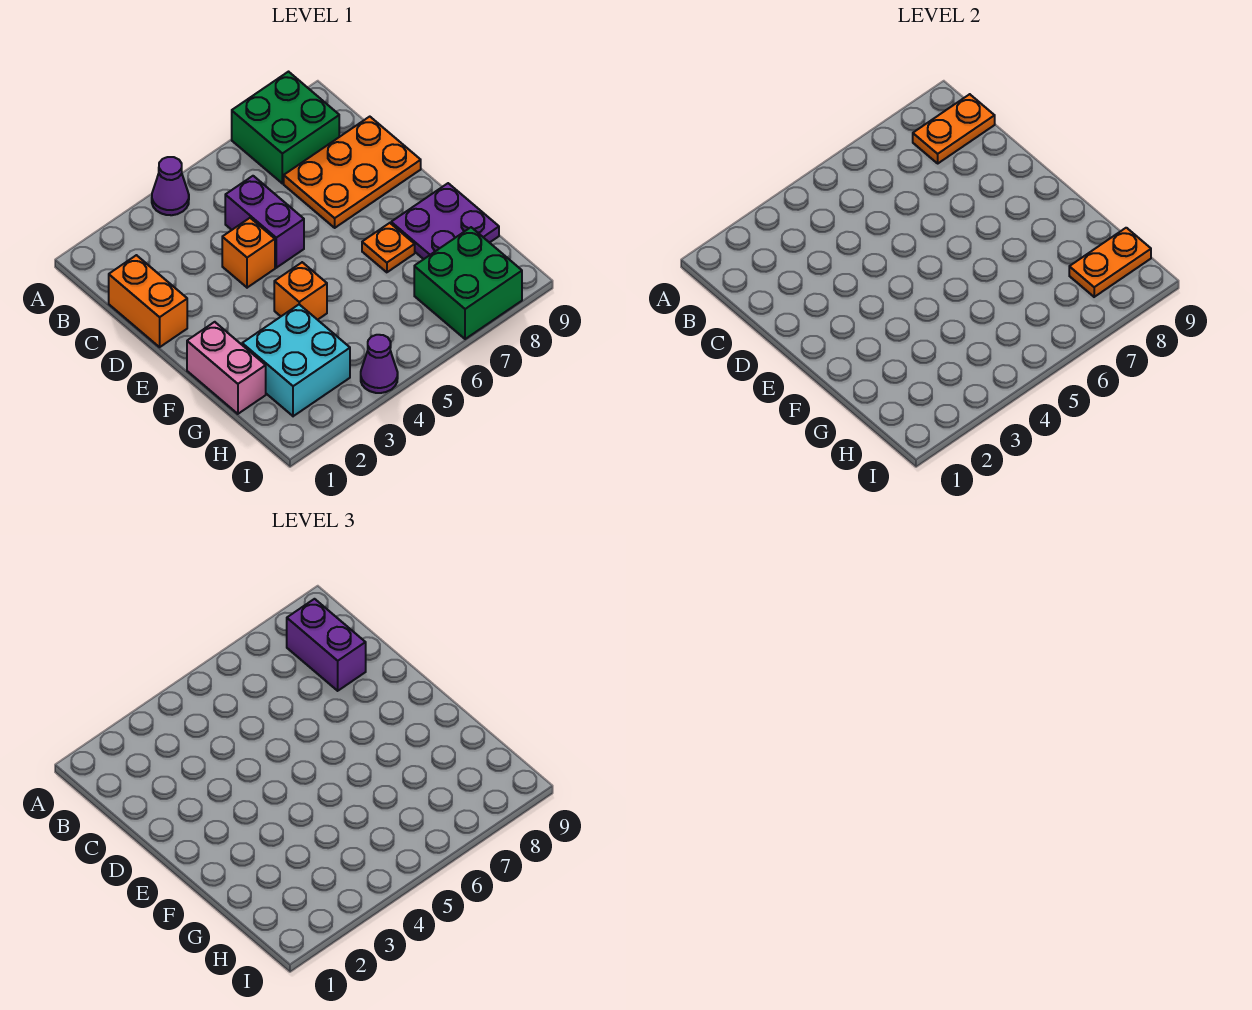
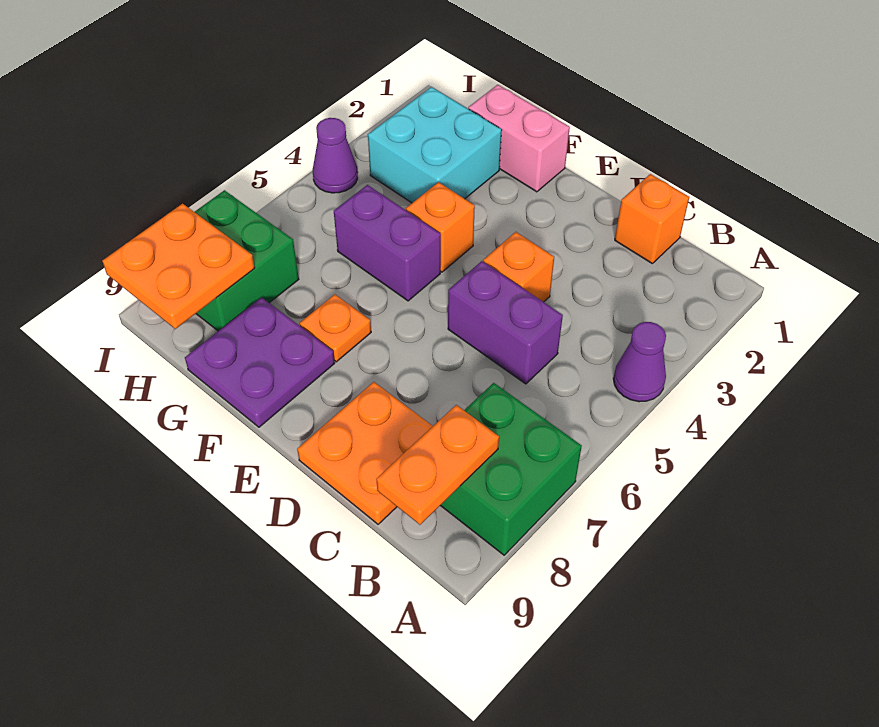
purple 1x2 brick [287,599,366,691] -> purple 1x2 brick moved to [334,185,441,301]
orange 1x2 brick [109,255,187,347] -> orange 1x1 brick [615,174,689,263]
orange 2x3 plate [284,117,421,228] -> orange 2x2 plate [297,382,433,524]
orange 1x2 plate [1069,228,1151,297] -> orange 2x2 plate [102,204,255,329]

